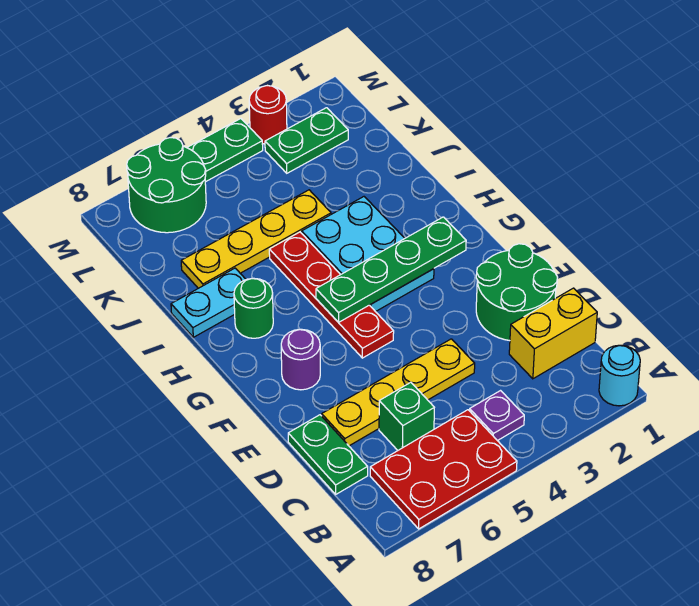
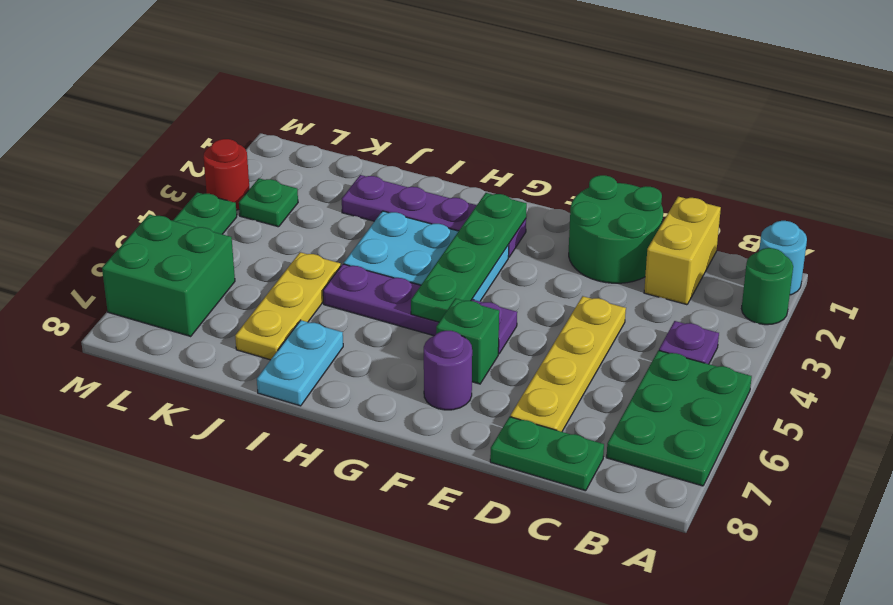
red 2x3 plate [370,410,517,529] -> green 2x3 plate [606,351,752,486]
green 1x1 brick [379,382,434,450] -> green 1x1 brick moved to [436,298,499,384]
red 1x4 plate [269,232,394,358] -> purple 1x4 plate [323,264,517,354]
none -> purple 1x4 plate [342,175,526,257]
green 1x1 round brick [234,278,273,338] -> green 1x1 round brick moved to [742,248,793,325]
yellow 1x4 plate [181,190,331,288] -> yellow 1x3 plate [235,252,341,360]
green 1x2 plate [265,108,348,173] -> green 1x1 plate [239,178,298,227]
green 2x2 round brick [127,138,206,233] -> green 2x2 brick [102,214,235,336]

